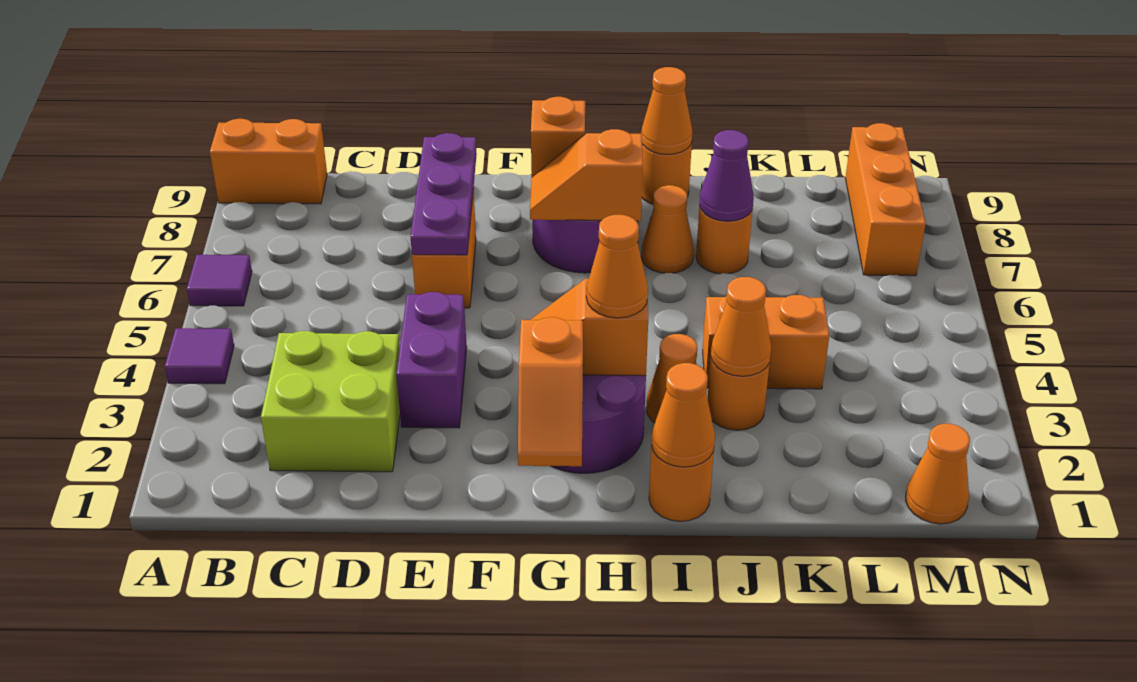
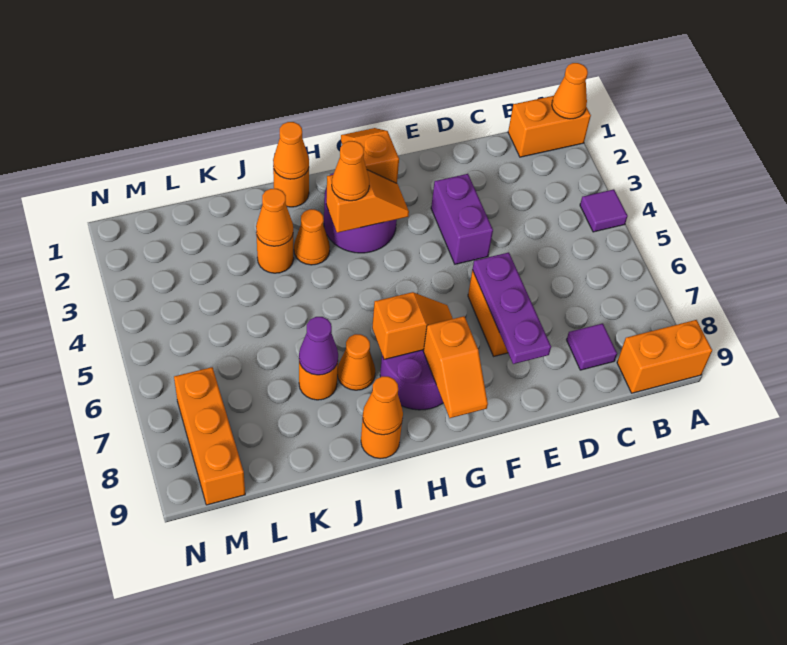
purple 1x1 tile [187,255,252,306] -> purple 1x1 tile moved to [567,323,617,370]
lime 2x2 brick [261,331,400,472] -> none
orange 1x2 brick [703,295,829,389] -> orange 1x2 brick moved to [508,96,591,157]
orange 1x1 cone [906,424,970,524] -> orange 1x1 cone moved to [552,63,588,119]

